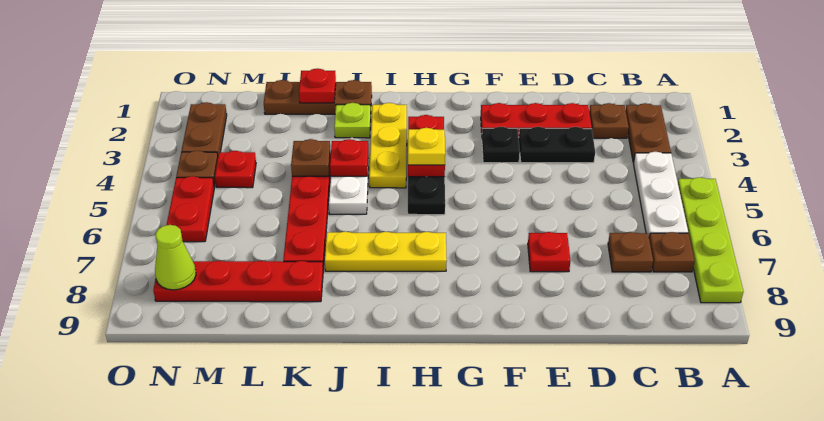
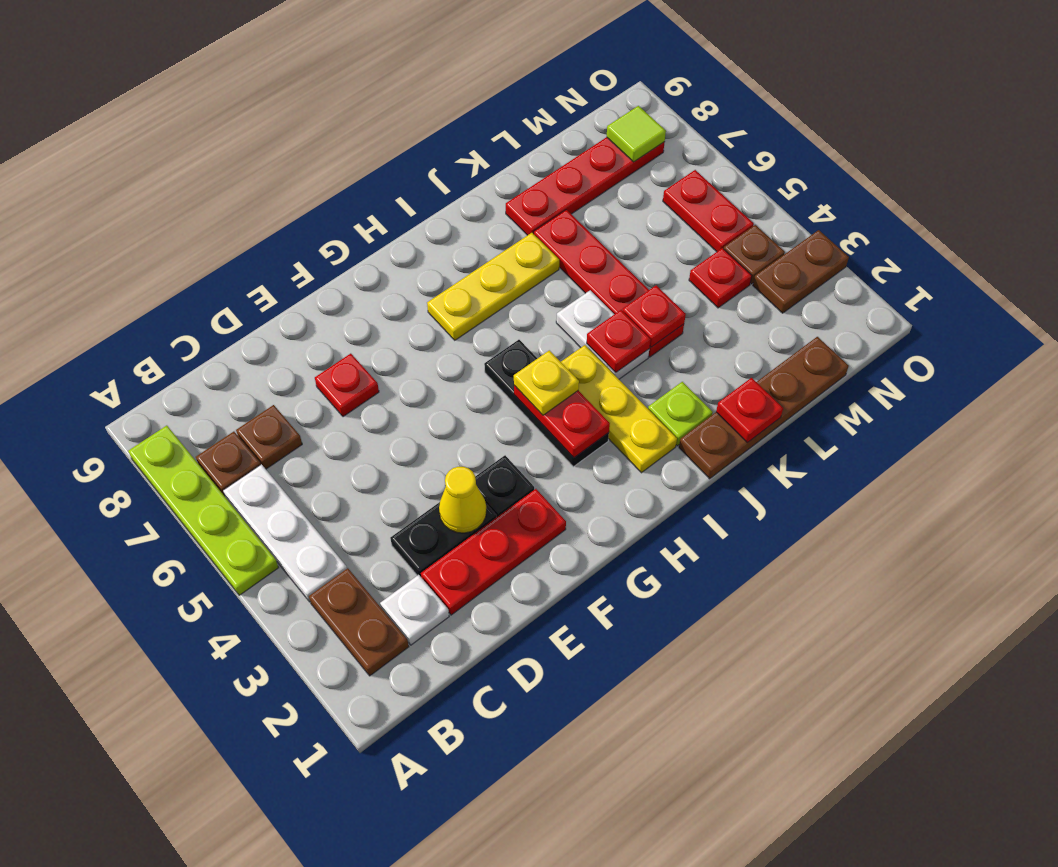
brown 1x1 plate [589,103,629,138] -> white 1x1 plate [380,575,449,645]
none -> yellow 1x1 cone [439,467,487,533]
brown 1x3 plate [264,80,372,114] -> brown 1x4 plate [679,337,849,479]
brown 1x1 plate [291,139,331,176] -> red 1x1 plate [623,285,686,347]
brown 1x2 plate [181,102,227,155] -> brown 1x2 plate turned to [753,230,849,313]
lime 1x1 cone [155,225,196,290] -> lime 1x1 tile [607,106,666,162]

